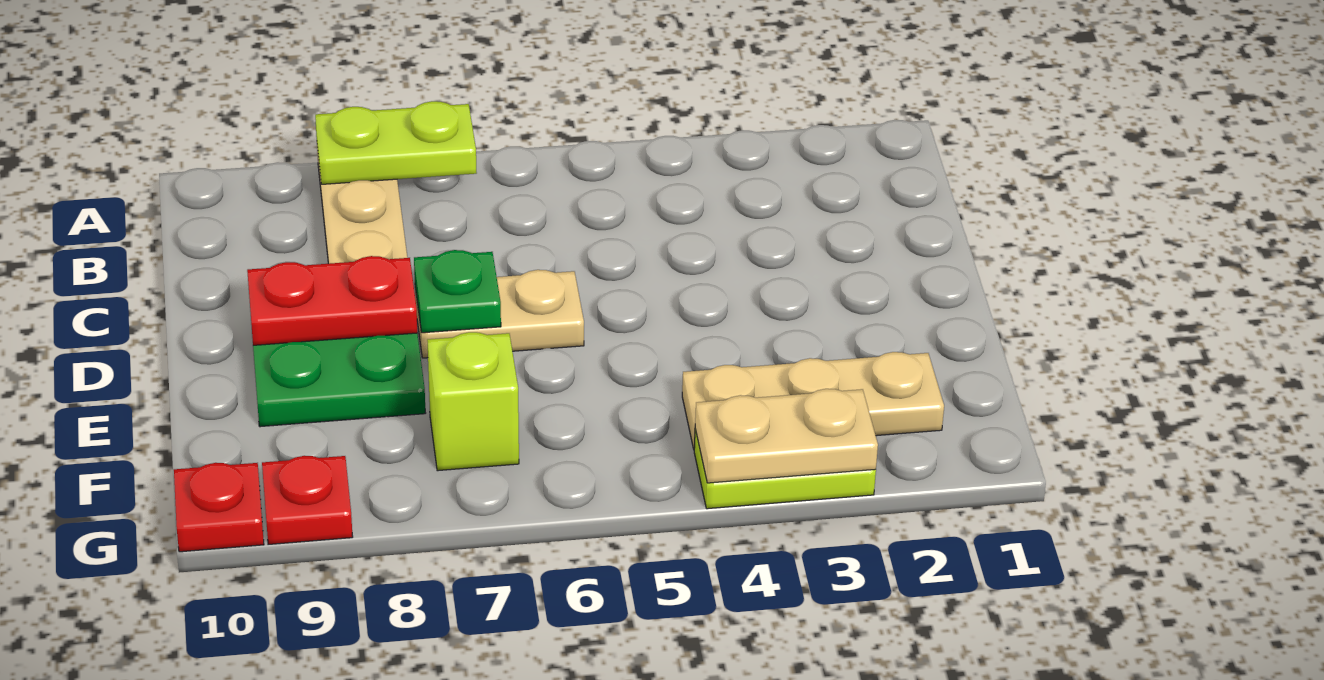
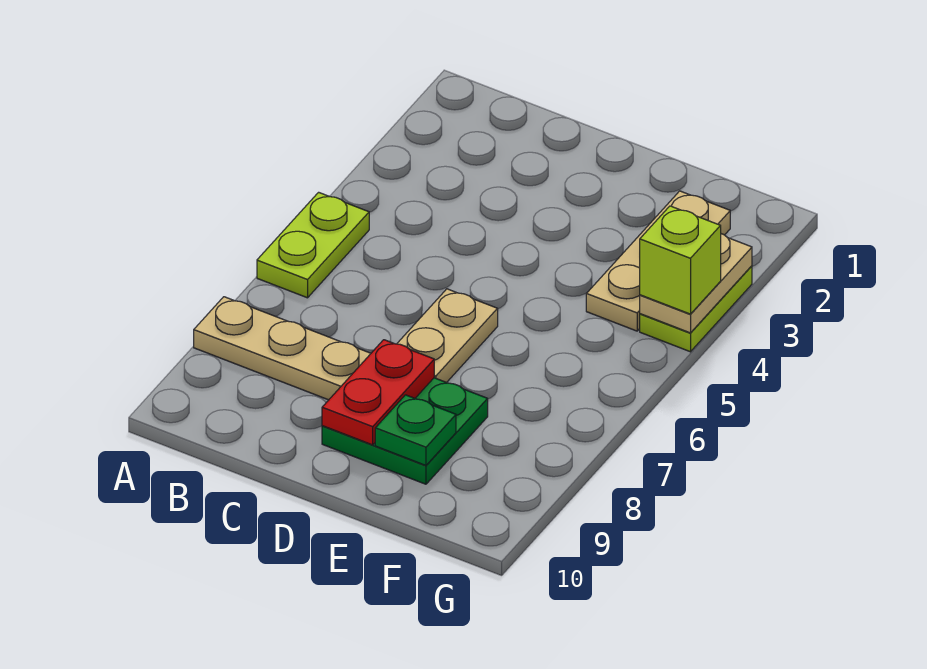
lime 1x2 plate [315,101,477,184] -> lime 1x2 plate moved to [257,192,369,298]
green 1x1 plate [414,250,501,333] -> green 1x1 plate moved to [375,395,456,465]
lime 1x1 brick [427,332,519,471] -> lime 1x1 brick moved to [640,206,721,314]
red 1x1 plate [262,456,353,544] -> none
red 1x1 plate [174,463,264,552] -> none

